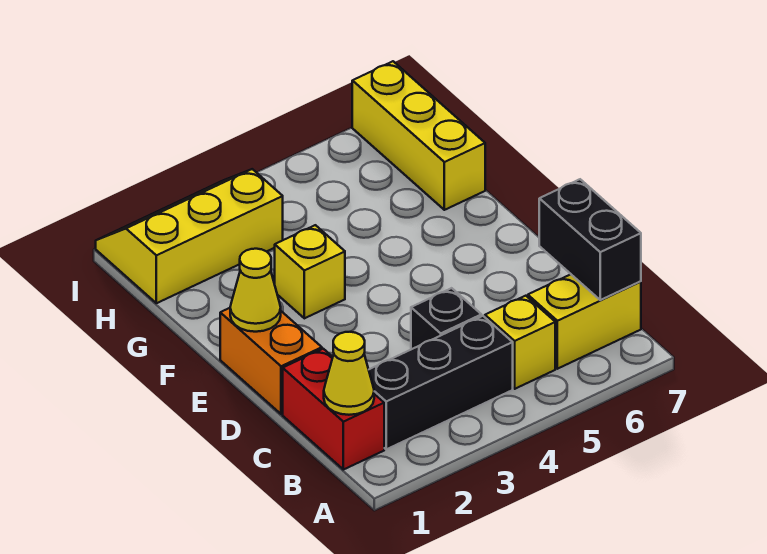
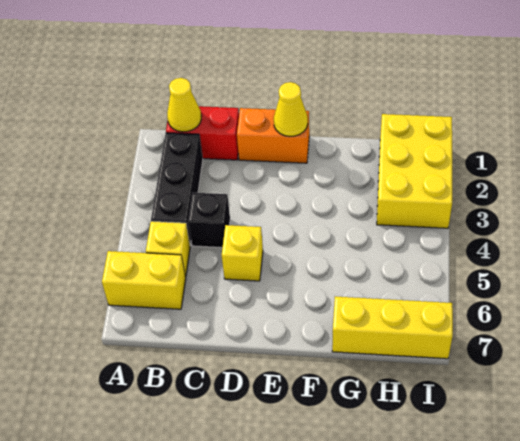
yellow 1x2 brick [528,274,641,369] -> yellow 1x2 brick turned to [102,251,186,309]
black 1x2 brick [539,179,641,300] -> none
yellow 1x1 brick [275,225,345,318] -> yellow 1x1 brick moved to [222,225,263,281]
yellow 2x3 slope [96,169,283,303] -> yellow 2x3 brick [377,114,452,228]

